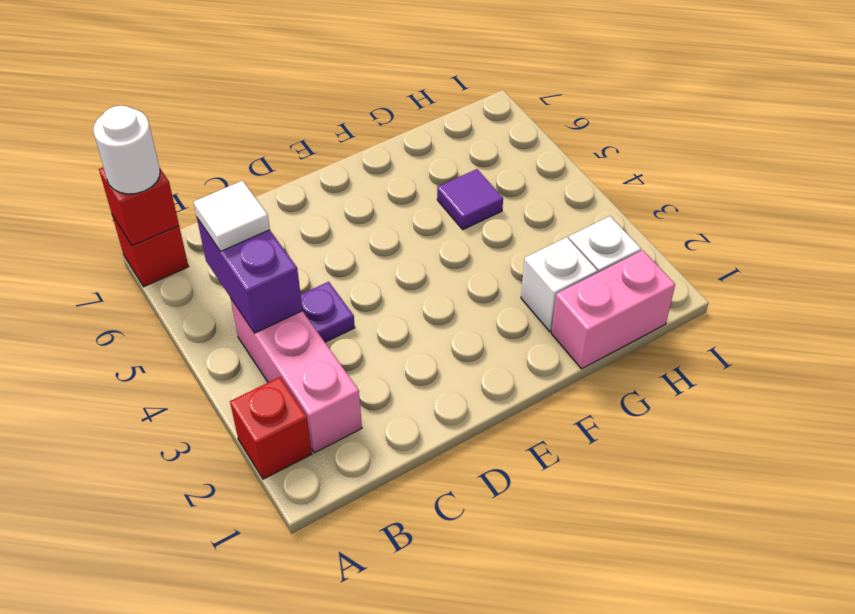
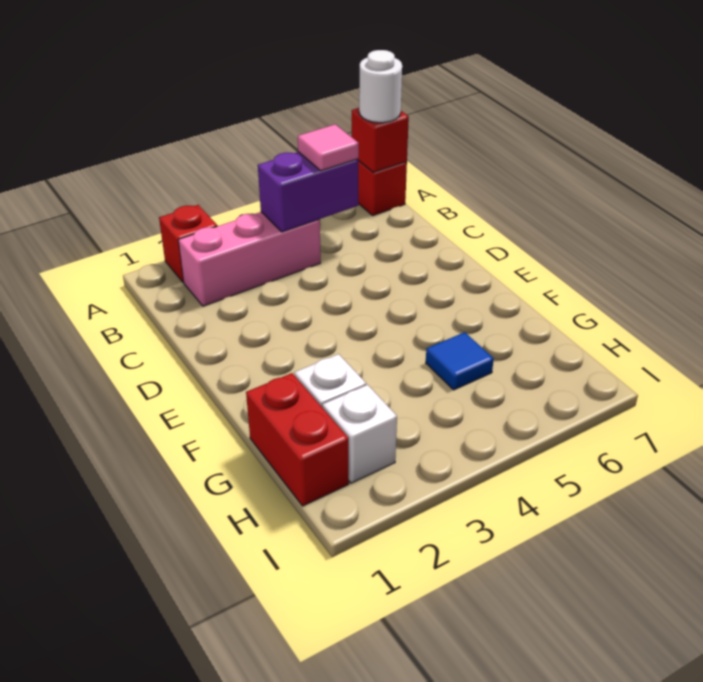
white 1x1 tile [194,181,270,251] -> pink 1x1 tile [298,124,359,171]
purple 1x1 plate [301,282,355,342] -> none
pink 1x2 brick [551,250,675,369] -> red 1x2 brick [246,373,349,506]
purple 1x1 tile [437,169,503,229] -> blue 1x1 tile [426,332,494,390]

